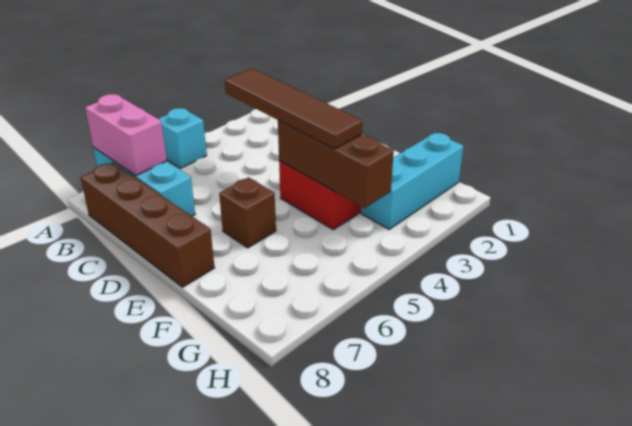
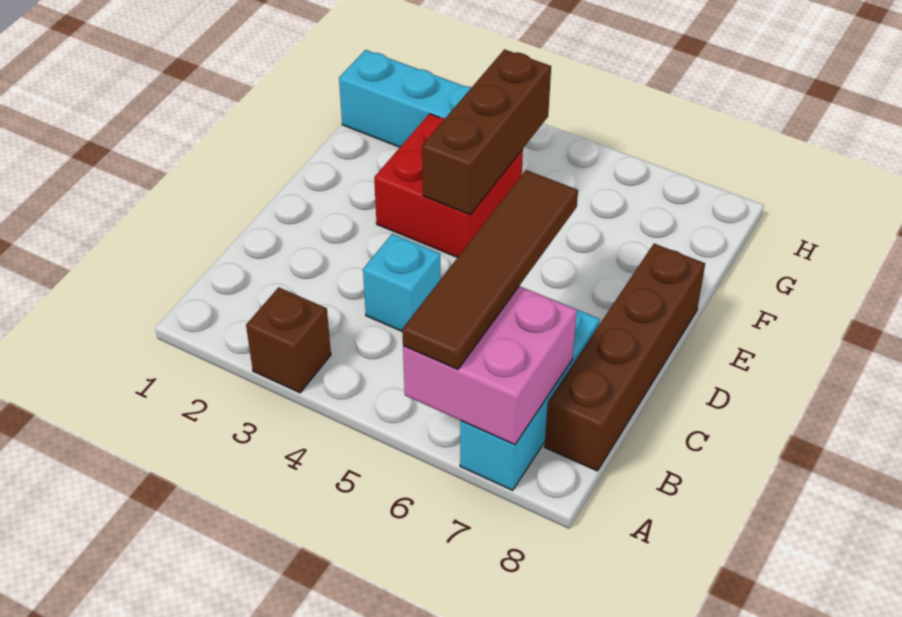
cyan 1x1 brick [159,108,207,169] -> cyan 1x1 brick moved to [363,234,441,331]
pink 1x2 brick [85,94,167,176] -> pink 2x2 brick [403,286,577,445]
brown 1x4 tile [225,68,362,149] -> brown 1x4 tile moved to [402,170,578,369]
brown 1x1 brick [219,177,276,248] -> brown 1x1 brick moved to [246,287,331,393]

